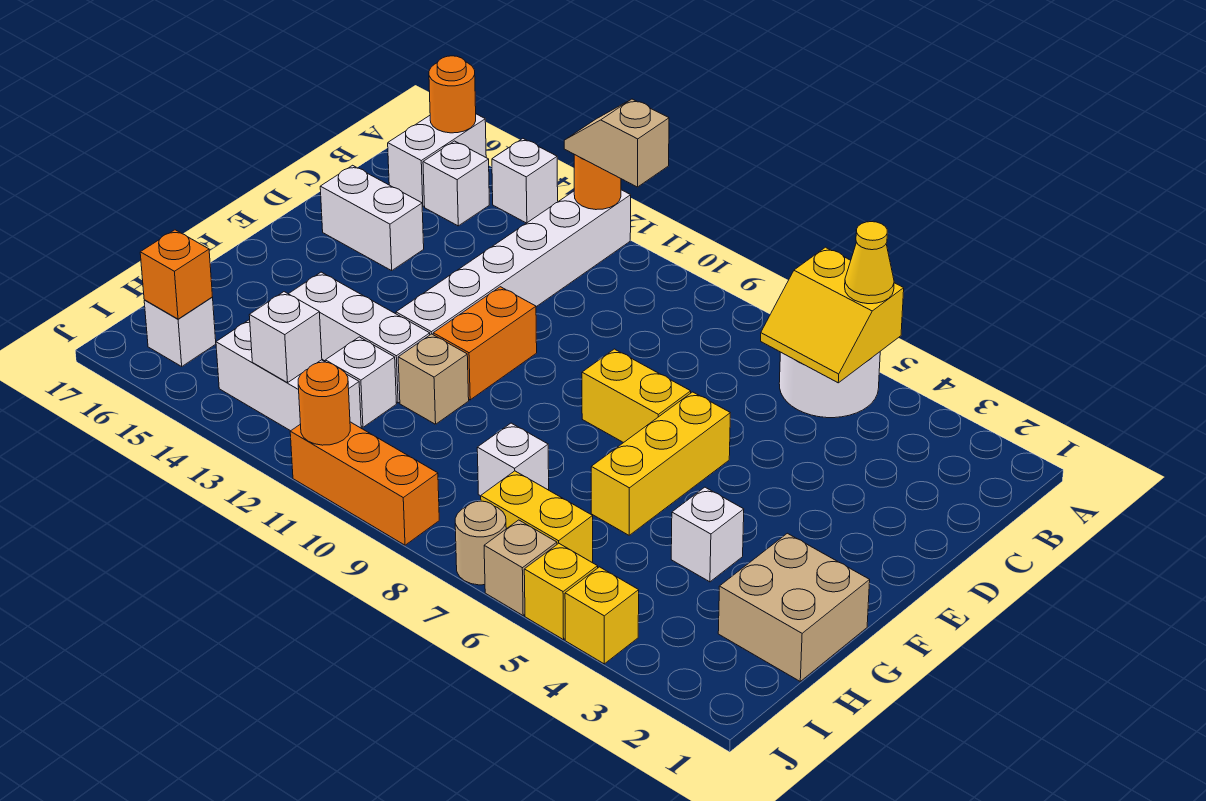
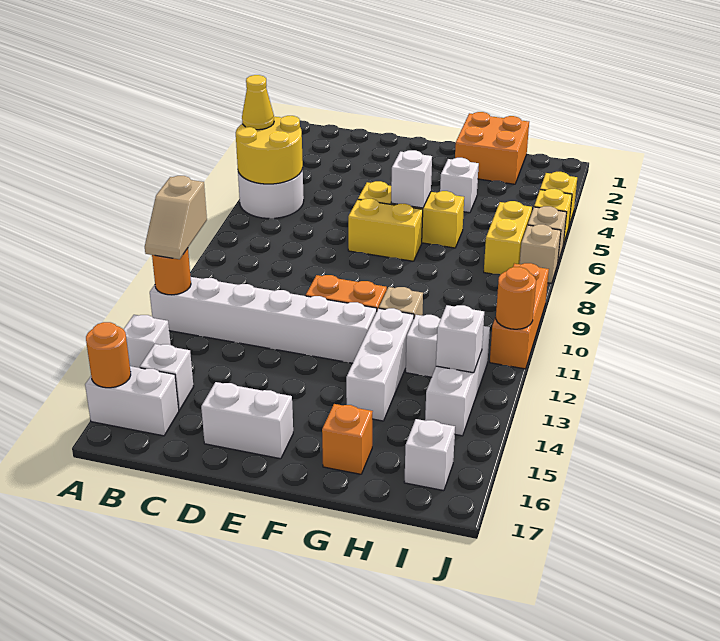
yellow 2x2 slope [761,247,904,383] -> yellow 2x2 round brick [236,116,303,184]
white 1x2 brick [320,165,424,271] -> white 1x2 brick turned to [201,382,293,459]
yellow 1x2 brick [582,349,691,443] -> yellow 1x2 brick turned to [348,199,423,261]
tan 2x2 brick [718,533,870,681] -> orange 2x2 brick [455,112,529,184]
white 1x1 brick [477,423,549,496] -> white 1x1 brick moved to [391,150,432,208]
orange 1x1 brick [140,230,212,319] -> orange 1x1 brick moved to [322,404,373,474]
tan 1x1 round brick [455,501,506,585] -> tan 1x1 brick [520,224,561,283]

